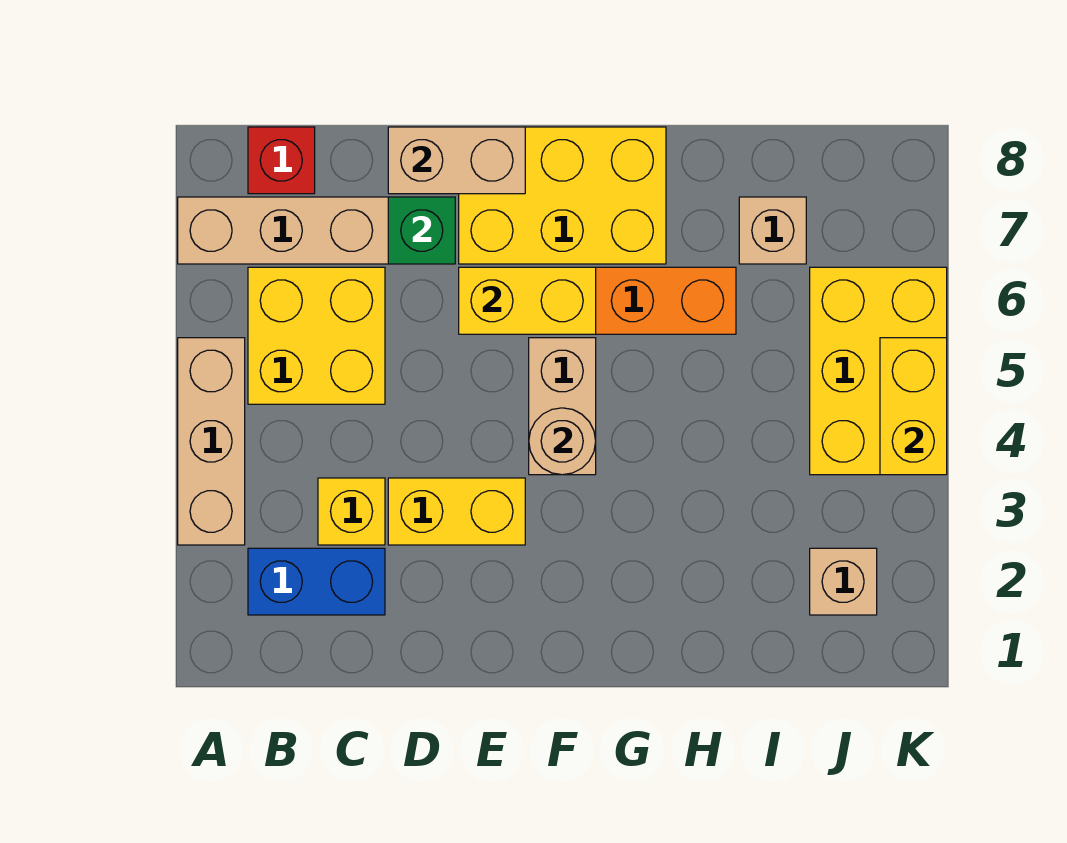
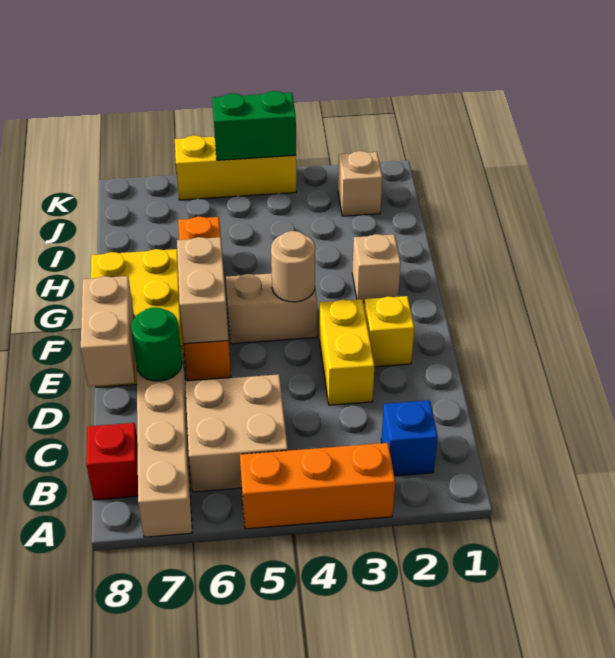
tan 1x3 brick [178,338,245,545] -> orange 1x3 brick [240,443,395,529]
blue 1x2 brick [248,548,385,615] -> blue 1x1 brick [381,400,438,476]
yellow 2x2 brick [248,267,385,404] -> tan 2x2 brick [185,374,288,492]
yellow 1x1 brick [318,478,385,545] -> yellow 1x1 brick moved to [364,296,414,367]
green 1x1 brick [388,197,455,264] -> green 1x1 round brick [131,307,182,381]
yellow 1x2 brick [459,267,596,334] -> tan 1x2 brick [177,237,228,344]
tan 1x1 brick [739,197,806,264] -> tan 1x1 brick moved to [352,234,401,302]
yellow 2x3 brick [810,267,947,475] -> yellow 1x3 brick [175,135,296,200]
yellow 1x2 brick [880,338,947,475] -> green 1x2 brick [212,91,296,160]

